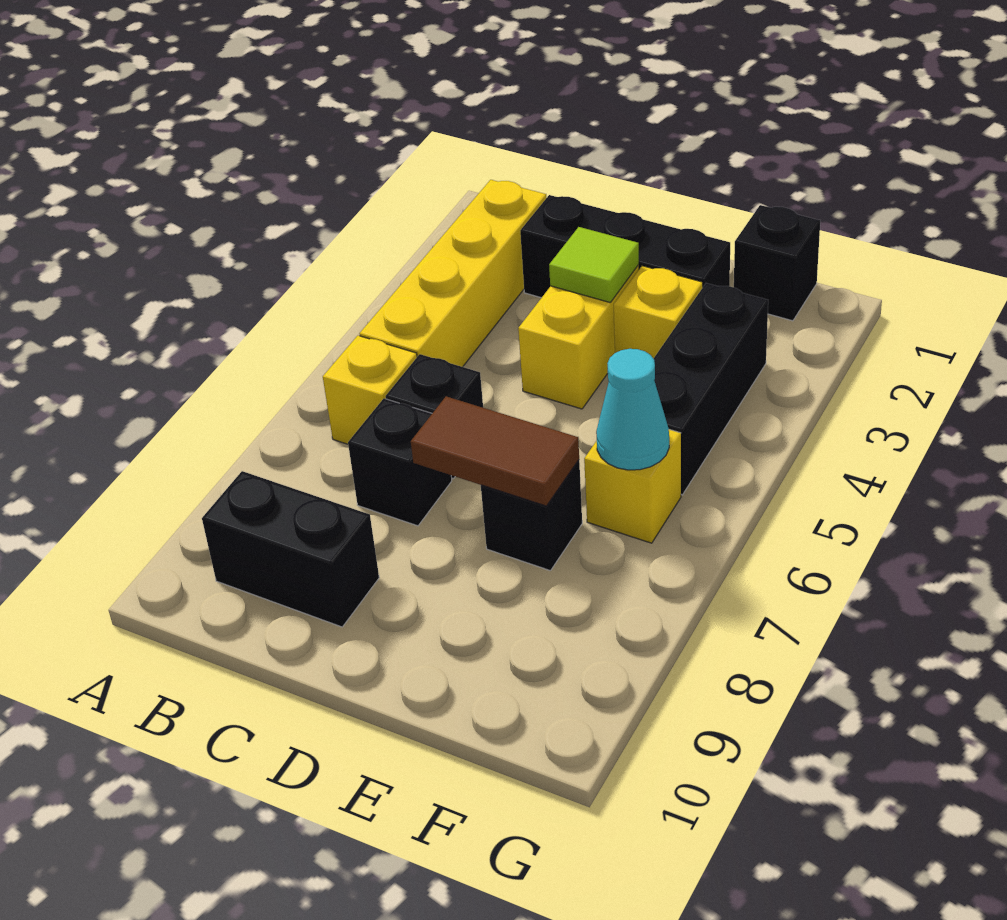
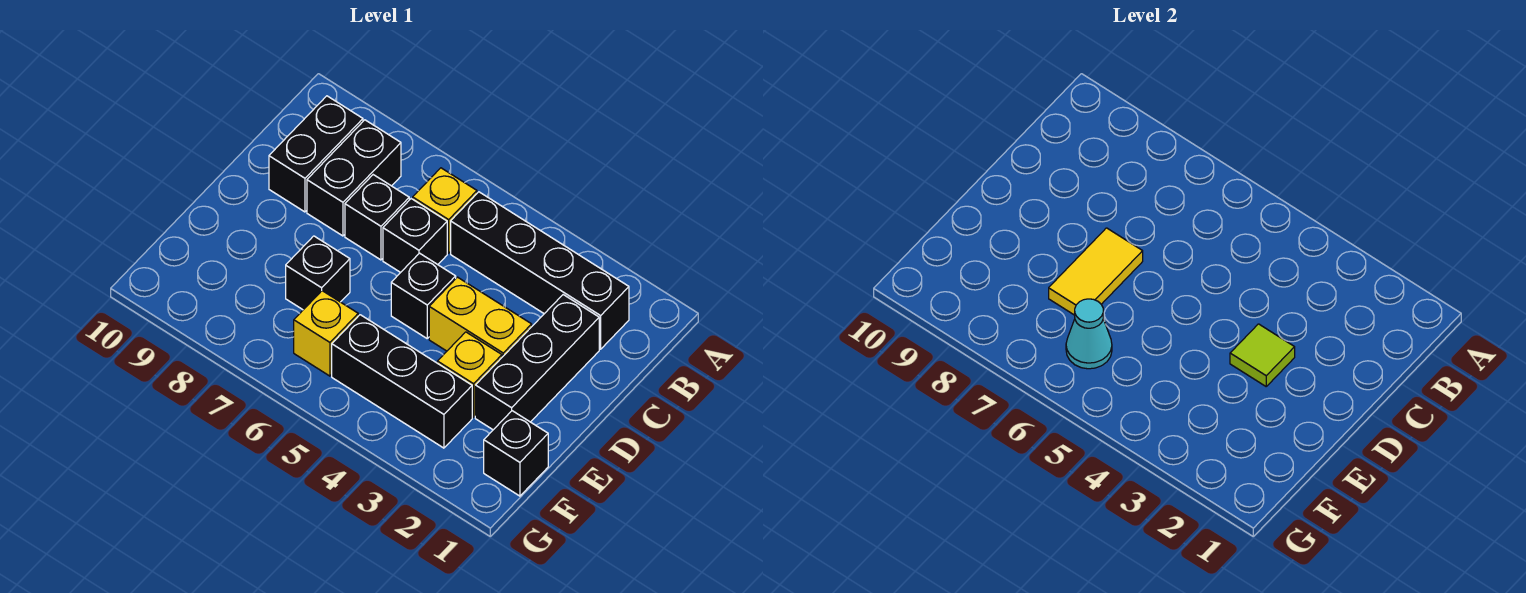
yellow 1x4 brick [359,180,546,367] -> black 1x4 brick [451,192,629,349]
none -> black 1x2 brick [307,120,401,236]
none -> black 1x1 brick [391,253,456,338]
brown 1x2 tile [411,396,579,506] -> yellow 1x2 tile [1049,228,1143,315]

